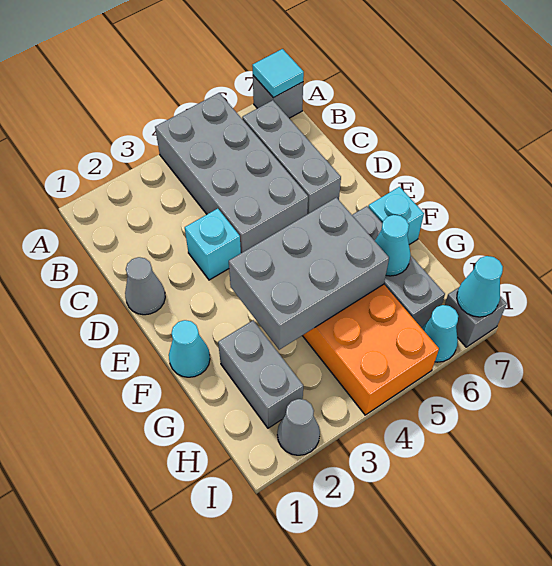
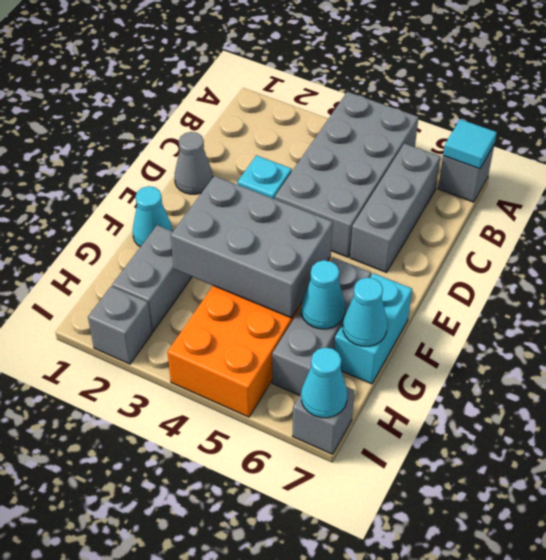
cyan 1x1 brick [368,187,424,245] -> cyan 1x2 brick [334,273,412,384]
grey 1x1 cone [277,399,320,455] -> grey 1x1 brick [88,286,152,364]
cyan 1x1 cone [422,305,458,362] -> cyan 1x1 cone moved to [343,277,387,346]

